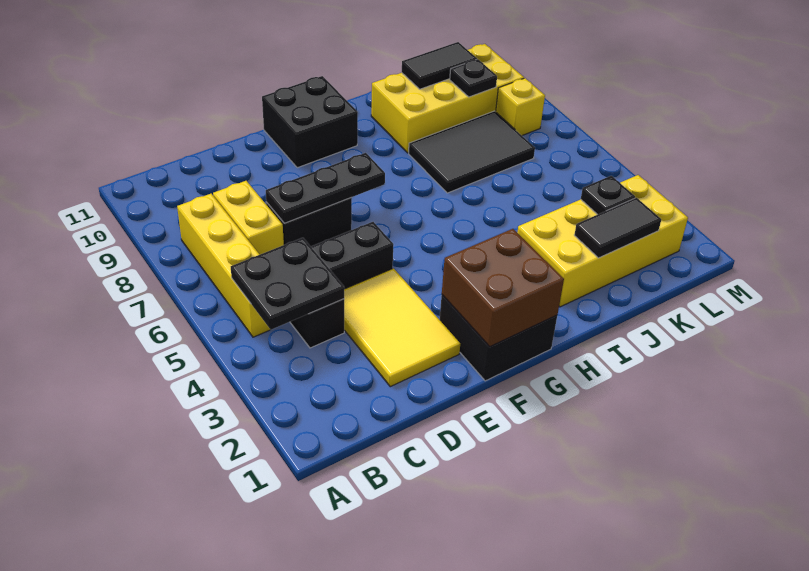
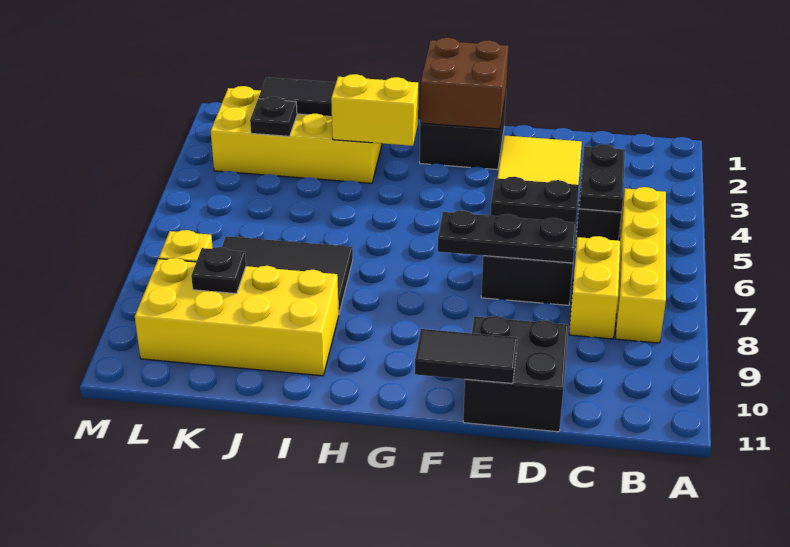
black 2x2 plate [231,238,344,330] -> black 1x2 plate [579,145,625,212]
black 2x2 brick [262,76,358,168] -> black 2x2 brick moved to [463,316,568,432]
none -> yellow 1x2 brick [331,74,418,146]
black 1x2 tile [402,42,477,89] -> black 1x2 tile moved to [415,329,517,384]

